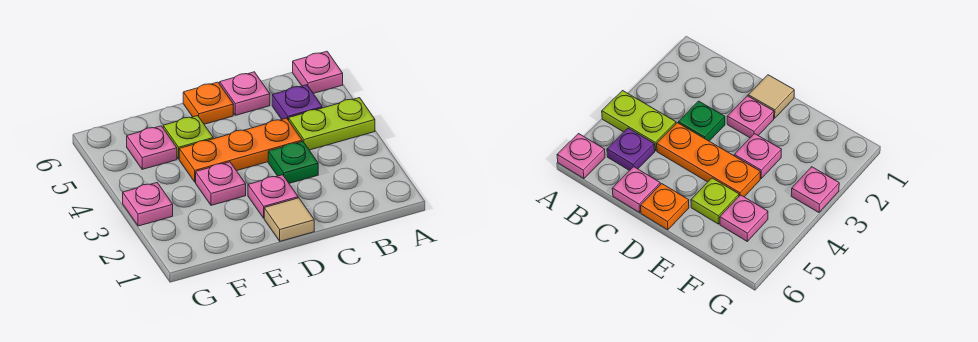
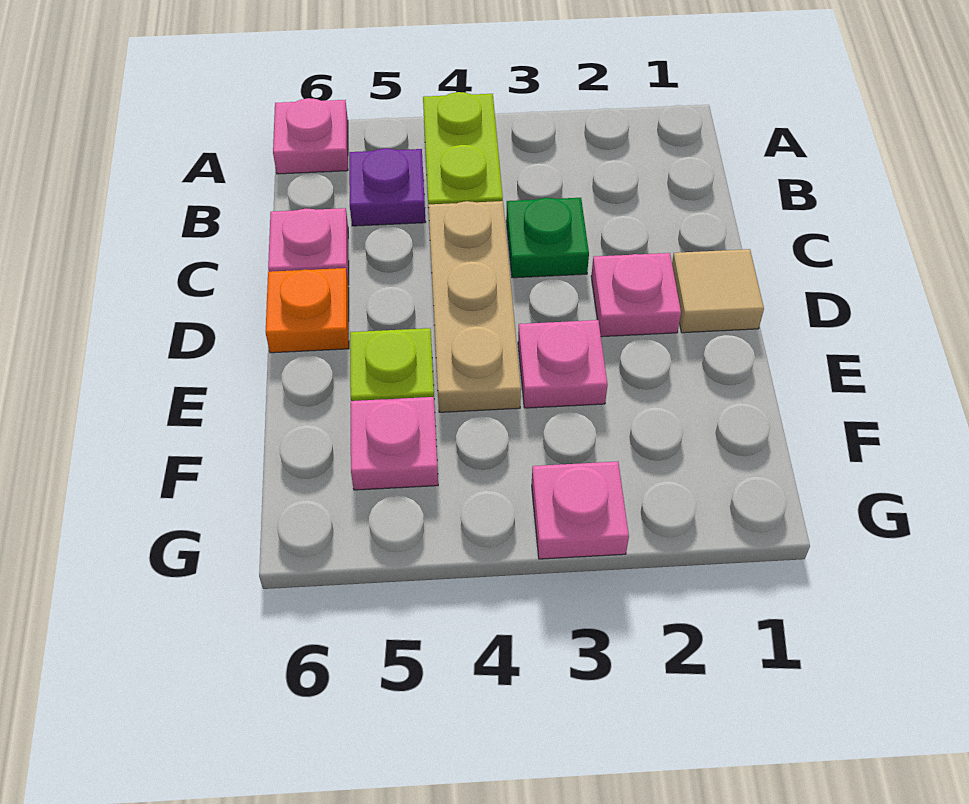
orange 1x3 plate [179,118,302,182] -> tan 1x3 plate [428,201,521,412]

